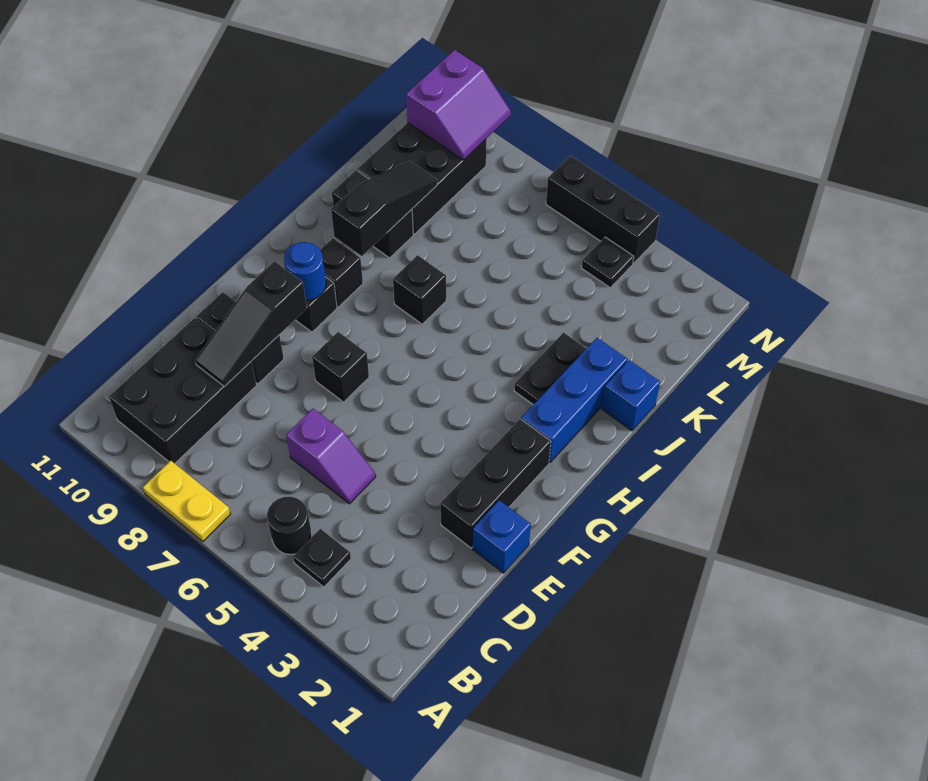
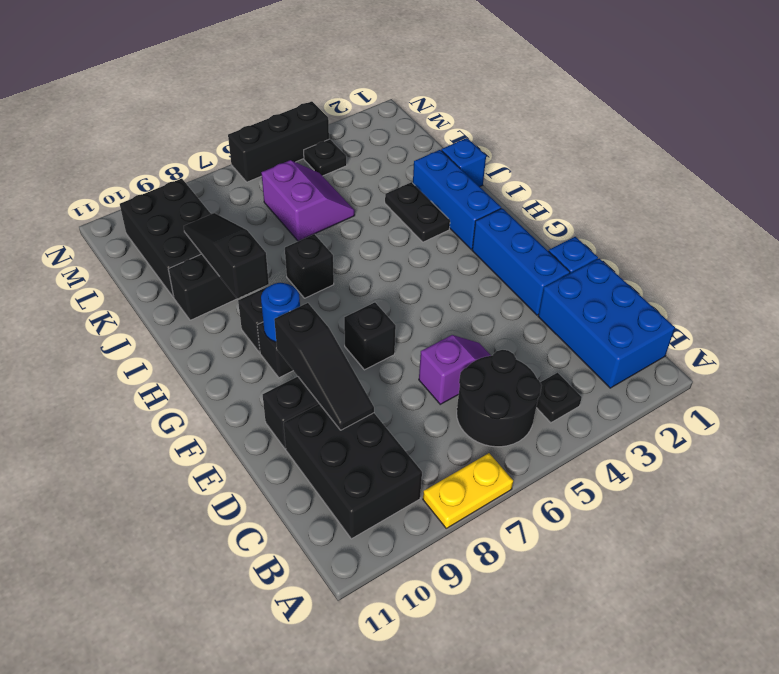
none -> blue 2x3 brick [538,258,675,388]
black 1x1 round brick [267,496,312,555] -> black 2x2 round brick [457,350,542,447]
black 1x3 brick [440,419,551,548] -> blue 1x3 brick [472,208,570,315]
purple 2x2 slope [406,50,511,160] -> purple 2x2 slope moved to [261,160,355,241]

